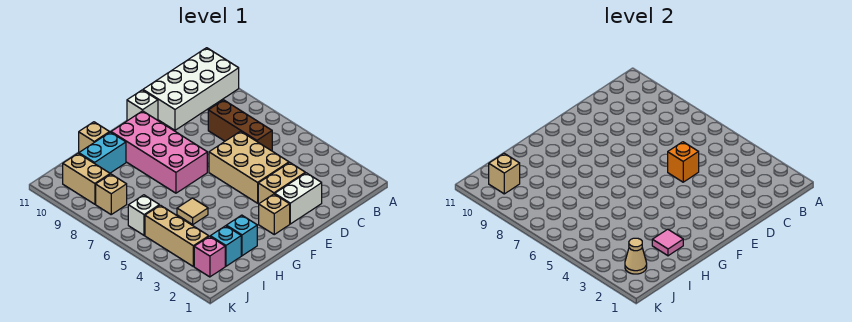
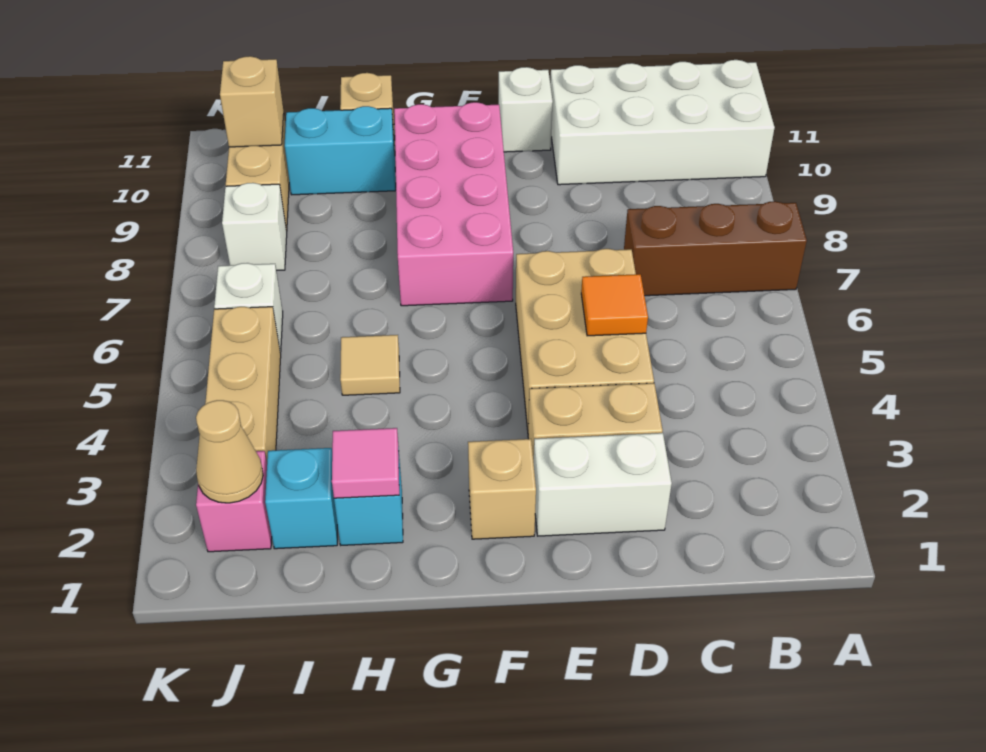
brown 1x3 brick [208,100,272,151] -> brown 1x3 brick turned to [624,201,807,296]
orange 1x1 brick [668,142,699,182] -> orange 1x1 tile [581,274,648,336]
tan 1x1 brick [96,174,127,214] -> white 1x1 brick [222,183,287,271]

